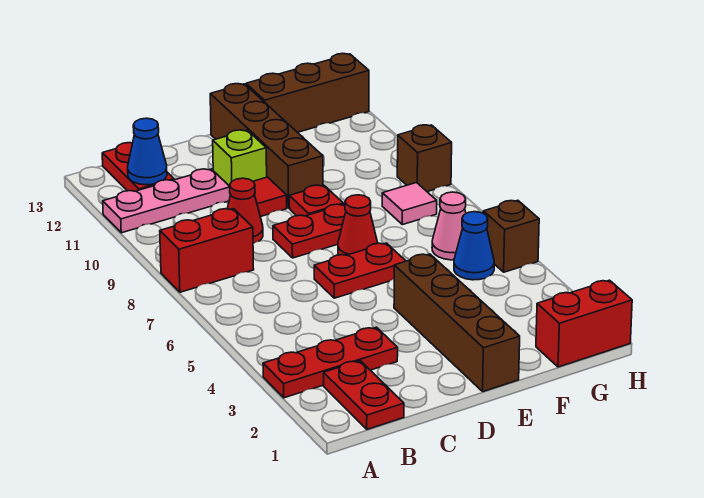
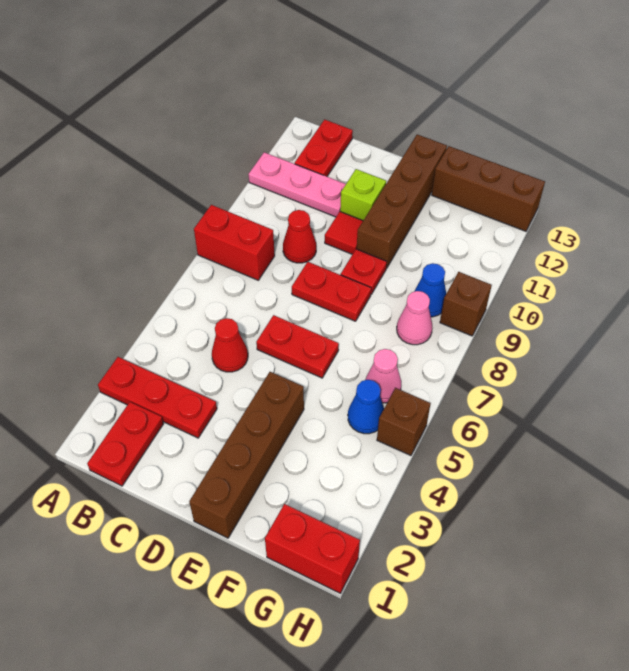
blue 1x1 cone [128,118,167,185] -> blue 1x1 cone moved to [414,263,446,317]
red 1x1 cone [338,195,378,255] -> red 1x1 cone moved to [212,318,248,372]
pink 1x1 tile [382,183,437,225] -> pink 1x1 cone [397,291,432,345]

